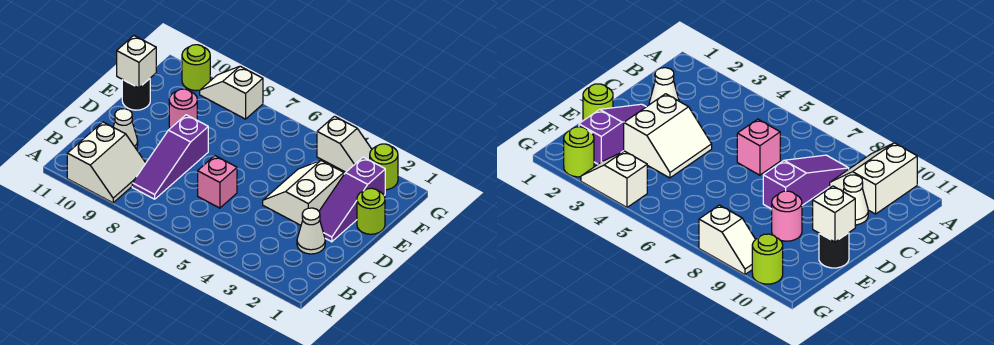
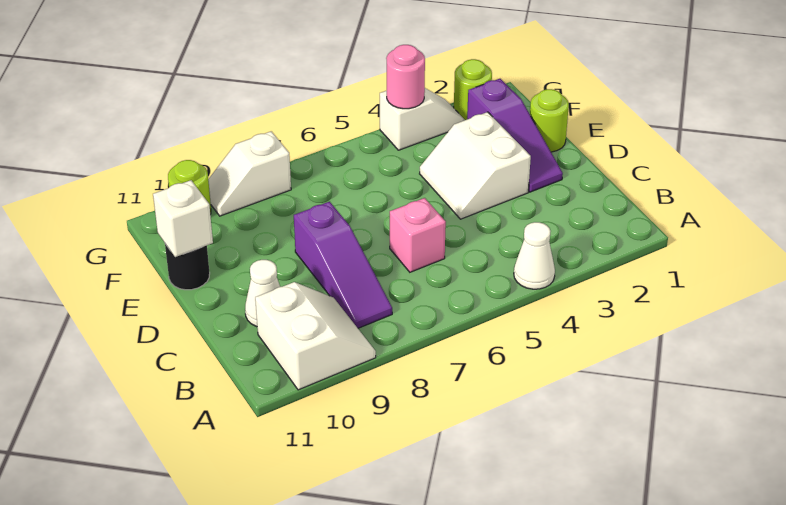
white 1x1 cone [297,208,325,254] -> white 1x1 cone moved to [514,222,555,289]
pink 1x1 round brick [169,89,197,128] -> pink 1x1 round brick moved to [386,45,425,109]

